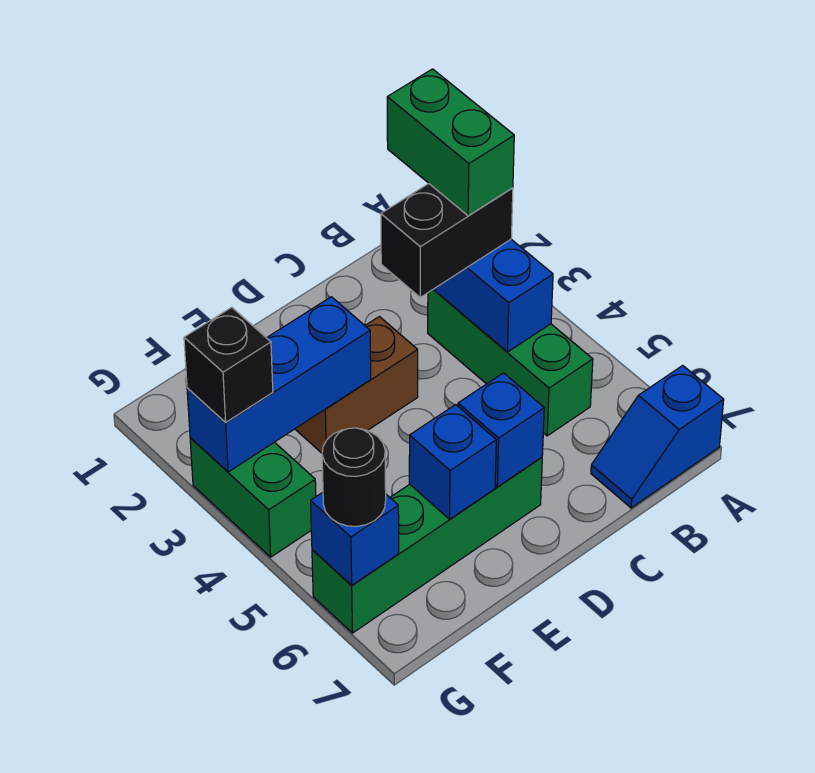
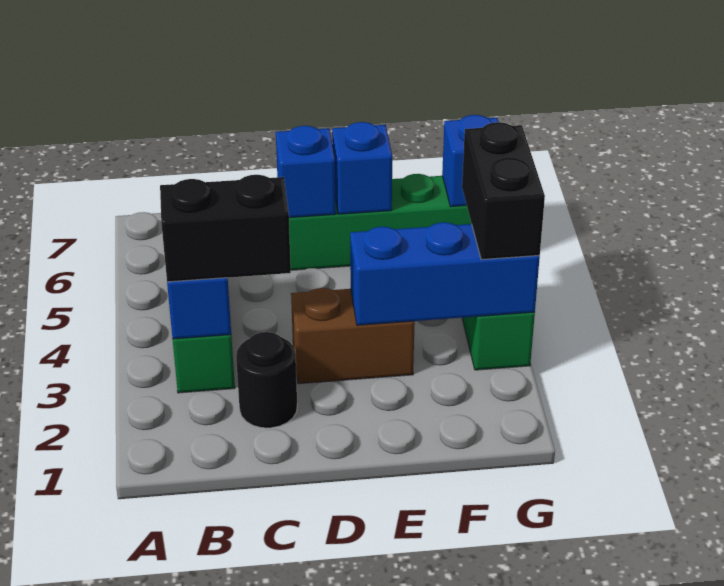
blue 1x2 slope [591,365,724,508] -> none
green 1x2 brick [387,69,514,216] -> none
black 1x1 brick [184,307,273,423] -> black 1x2 brick [462,122,545,260]
black 1x1 round brick [322,428,386,526] -> black 1x1 round brick moved to [236,332,297,428]

